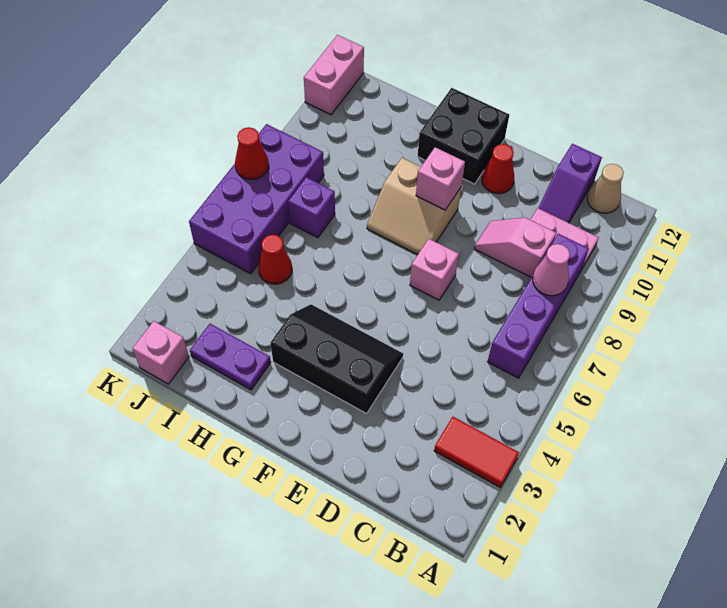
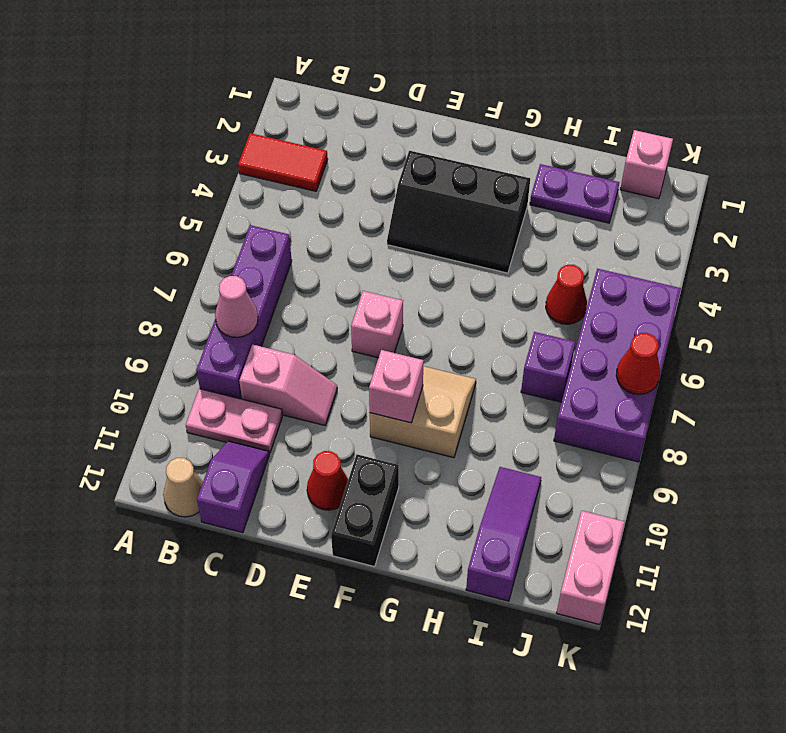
black 2x2 brick [418,88,509,184] -> black 1x2 brick [331,454,399,567]
none -> purple 1x3 slope [466,467,541,601]

